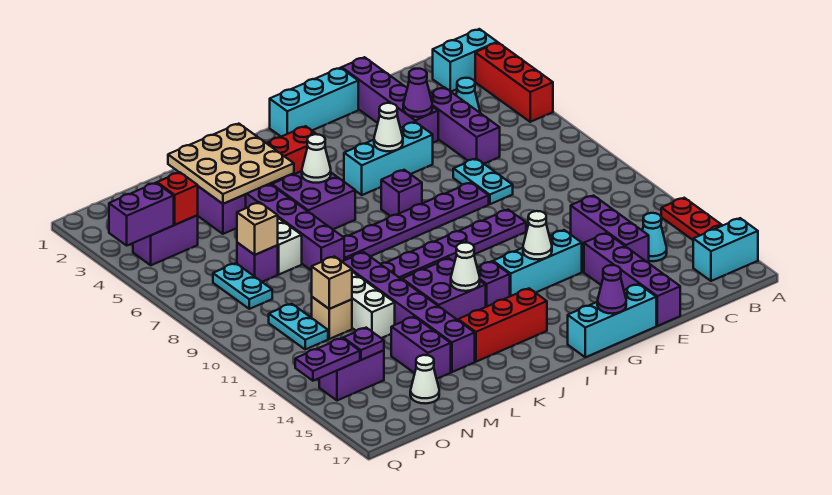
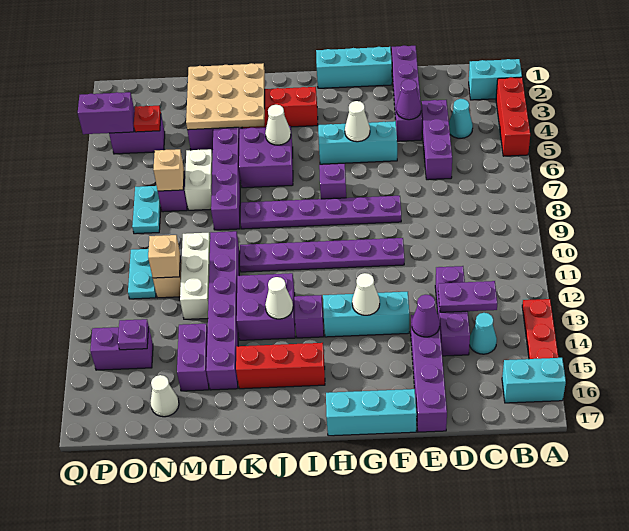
cyan 1x2 plate [453,158,513,204] -> none
purple 1x1 cone [597,265,626,314] -> purple 1x1 cone moved to [412,295,440,337]
red 1x1 brick [157,172,198,225] -> red 1x1 plate [134,106,161,132]
purple 1x2 plate [295,338,360,381] -> purple 1x2 plate moved to [438,281,497,312]

